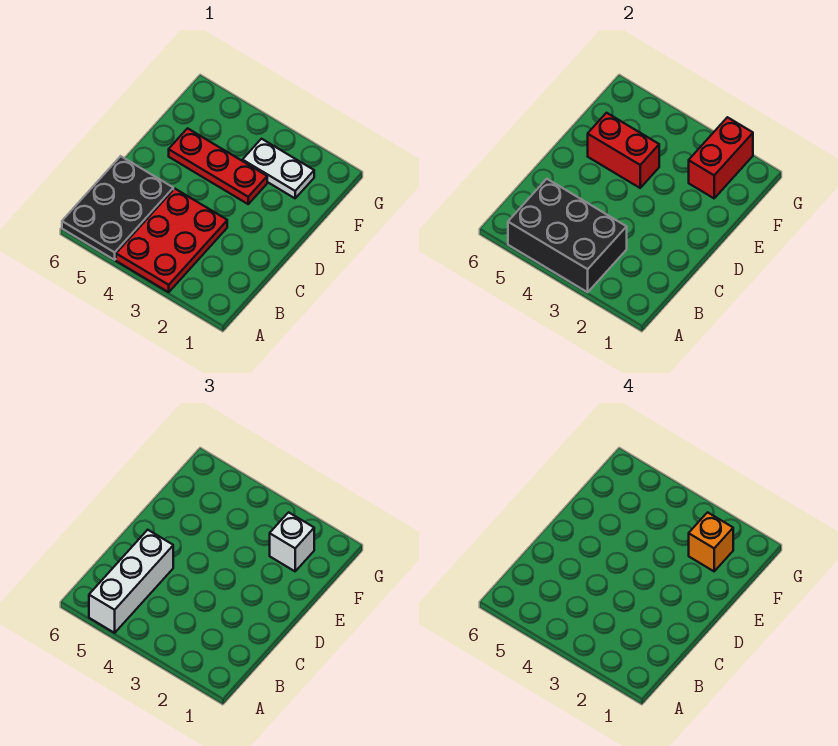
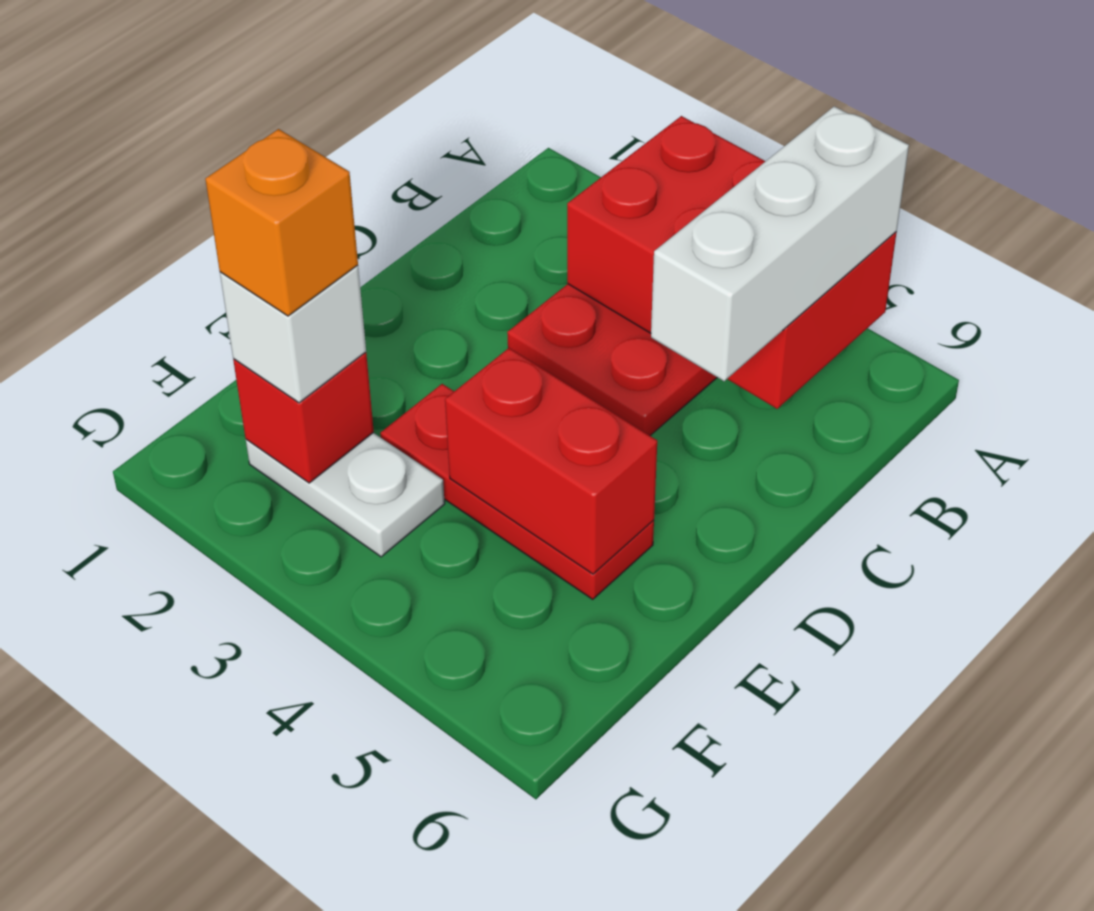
black 2x3 brick [508,179,627,292] -> red 2x3 brick [567,116,897,409]
black 2x3 plate [62,156,173,260] -> none
red 1x2 brick [689,117,753,198] -> red 1x1 brick [233,352,374,483]

